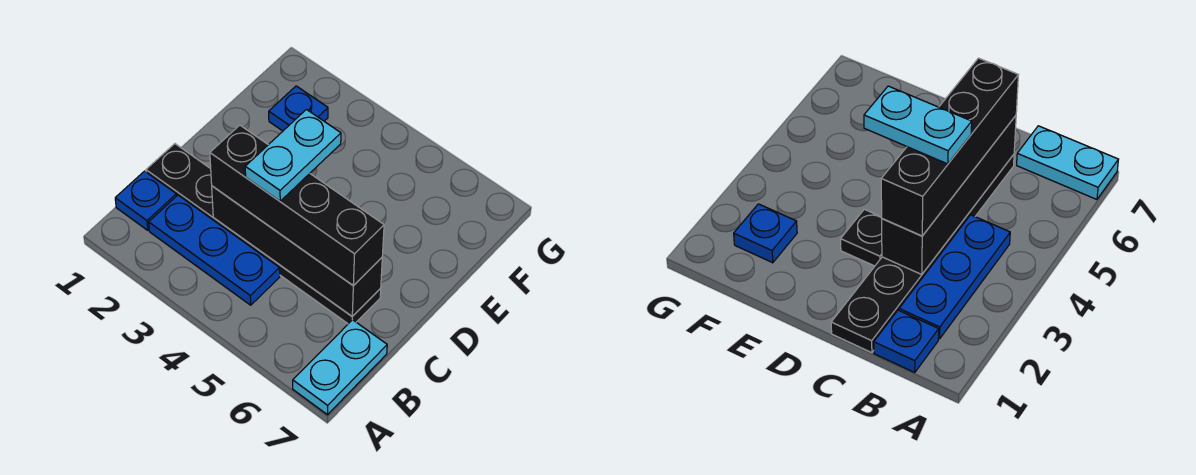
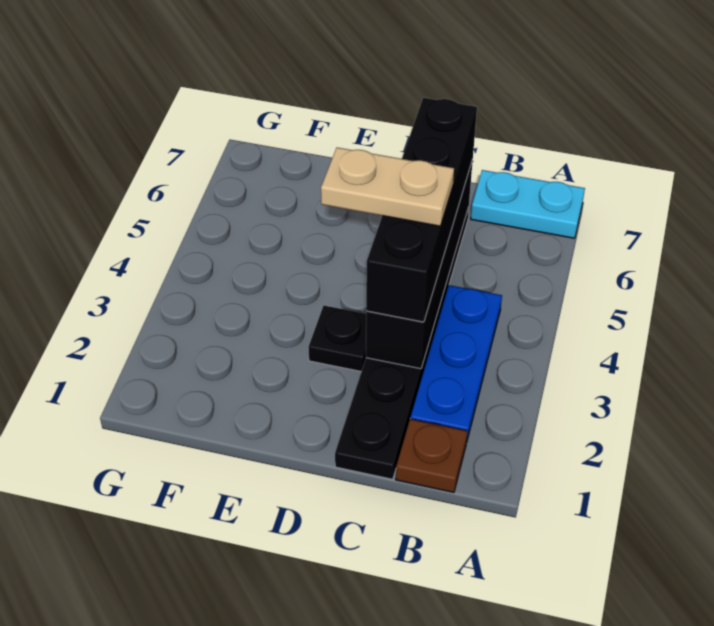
blue 1x1 plate [115,171,176,230] -> brown 1x1 plate [396,419,468,492]
cyan 1x2 plate [245,110,341,201] -> tan 1x2 plate [321,148,454,226]
blue 1x1 plate [269,86,328,131] -> none

